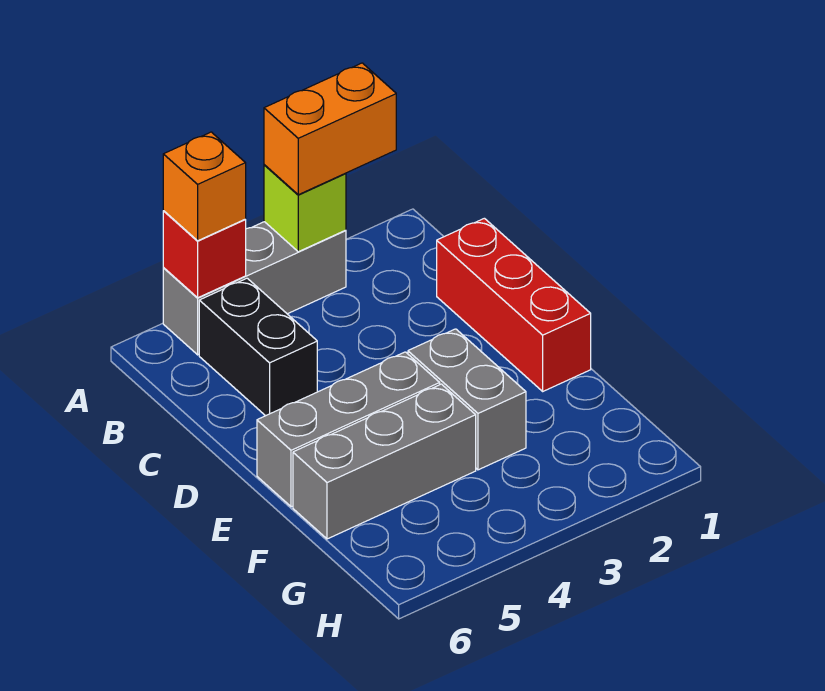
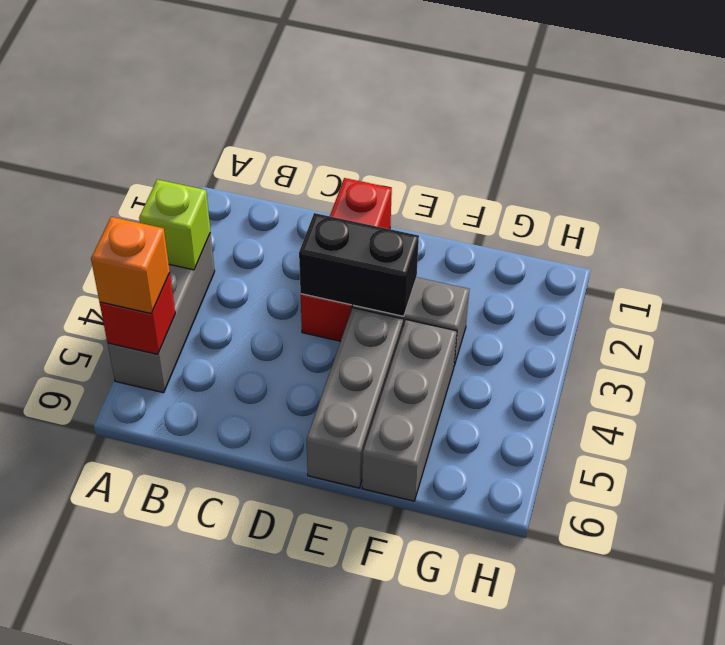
orange 1x2 brick [264,63,396,195] -> none
black 1x2 brick [199,278,317,416] -> black 1x2 brick moved to [299,213,419,316]
red 1x3 brick [437,218,591,391] -> red 1x3 brick turned to [300,178,392,341]

